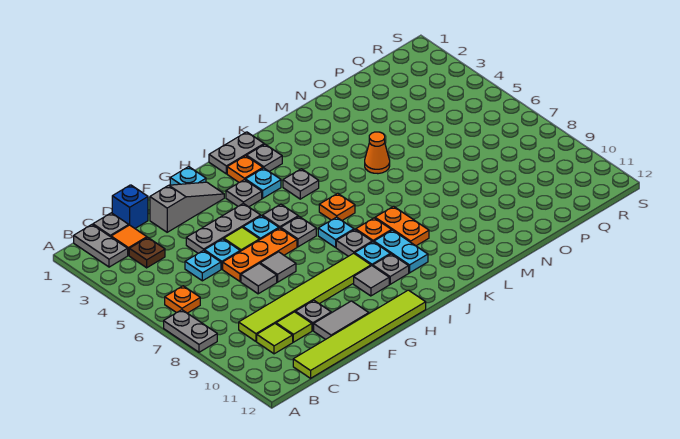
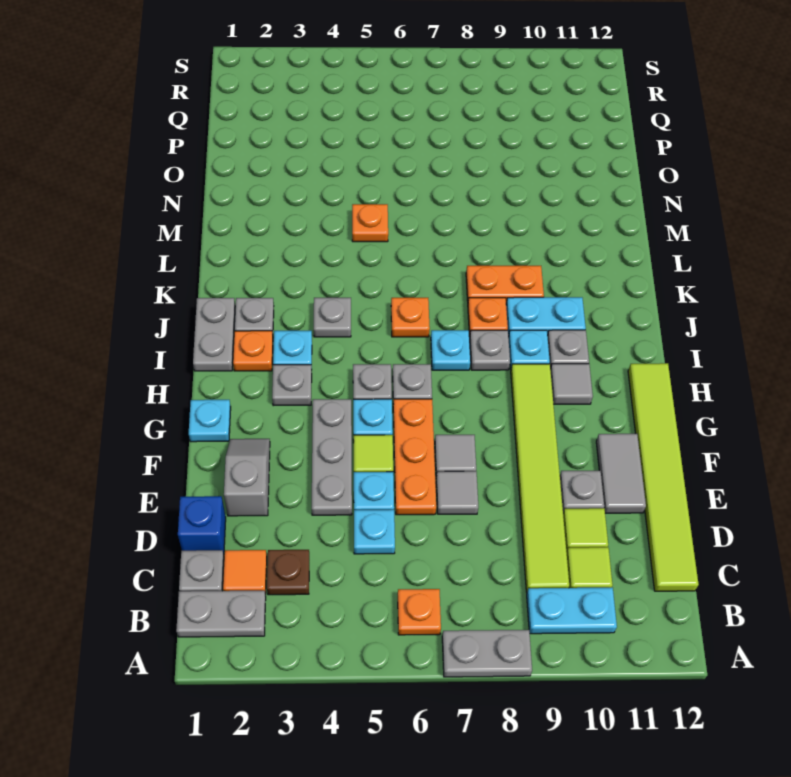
none -> cyan 1x2 plate [527,588,617,634]
grey 1x3 slope [150,182,224,232] -> grey 1x2 slope [224,439,270,516]
orange 1x1 cone [365,132,390,174] -> orange 1x1 plate [352,204,388,242]

